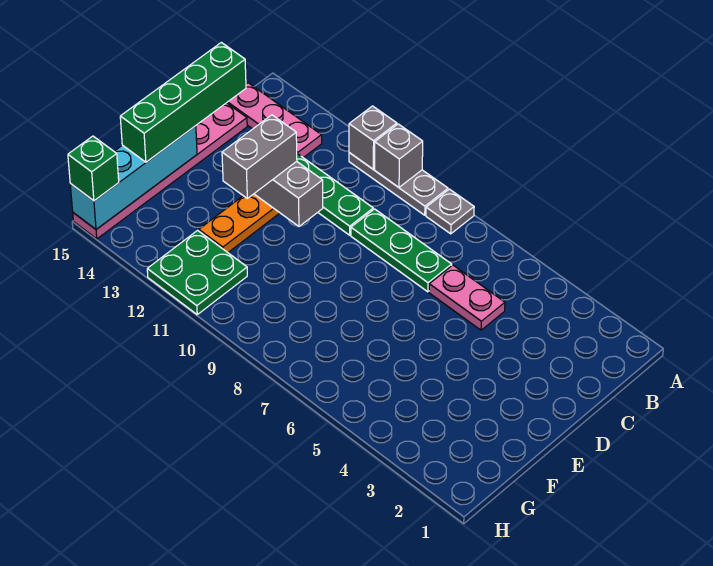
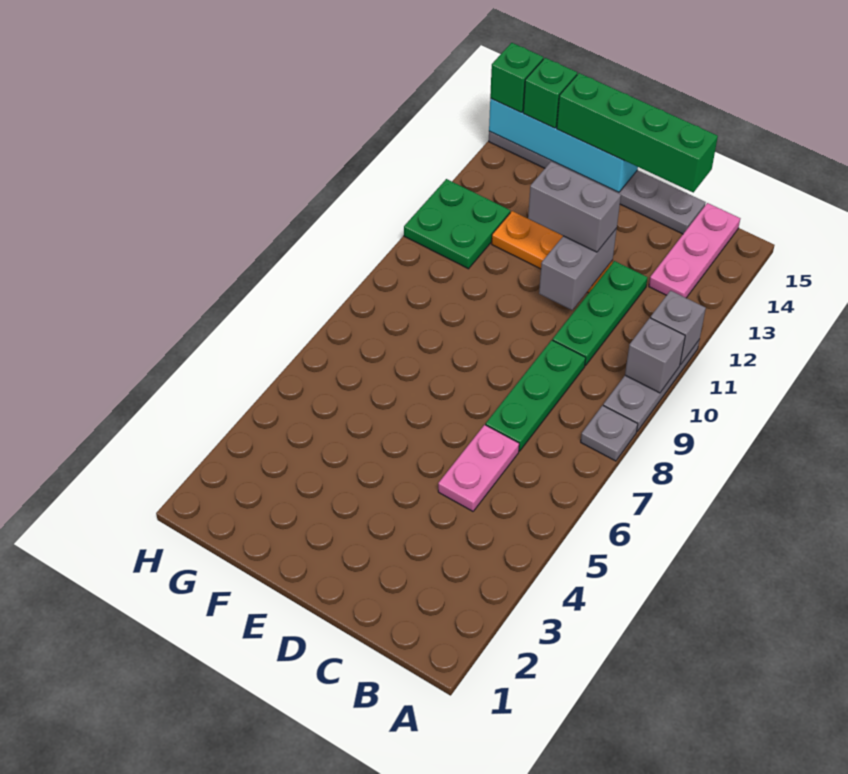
pink 1x6 plate [73,103,247,239] -> grey 1x6 plate [489,131,706,234]
none -> green 1x1 brick [523,58,577,128]

